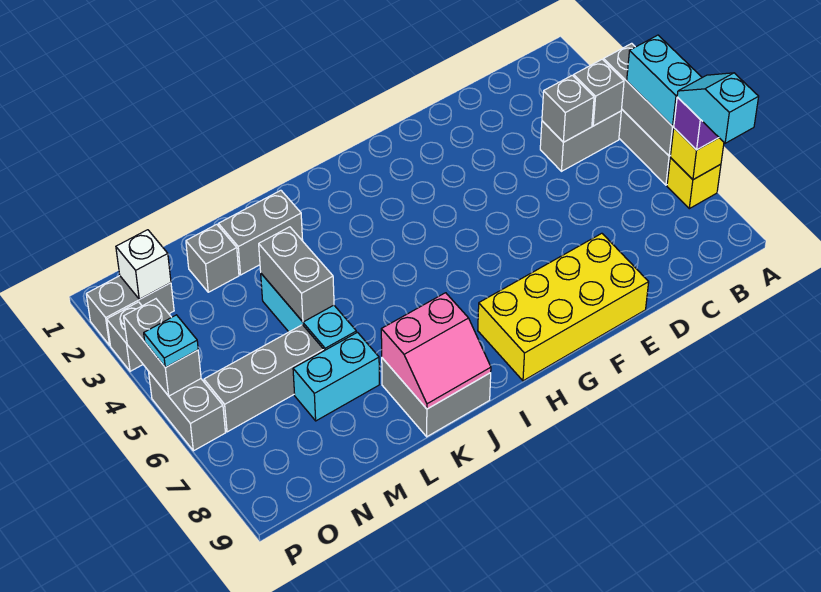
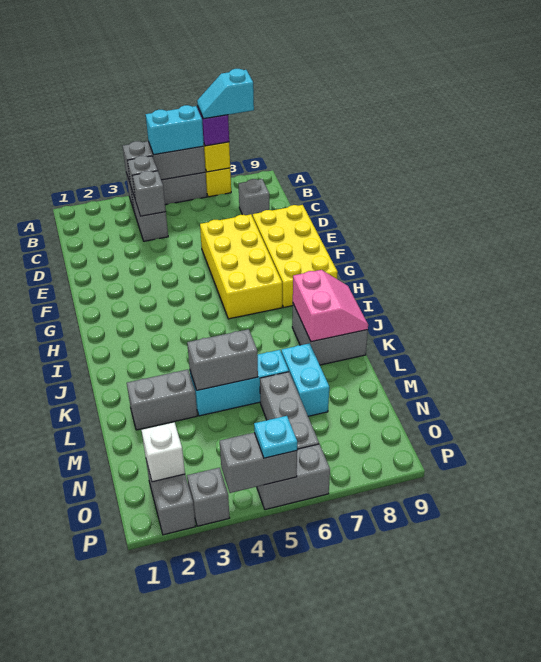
none -> yellow 2x4 brick [200,214,282,319]
grey 1x2 brick [218,190,303,275] -> grey 1x2 brick turned to [127,370,197,430]
grey 1x1 brick [186,224,239,292] -> grey 1x1 brick moved to [239,179,269,217]

